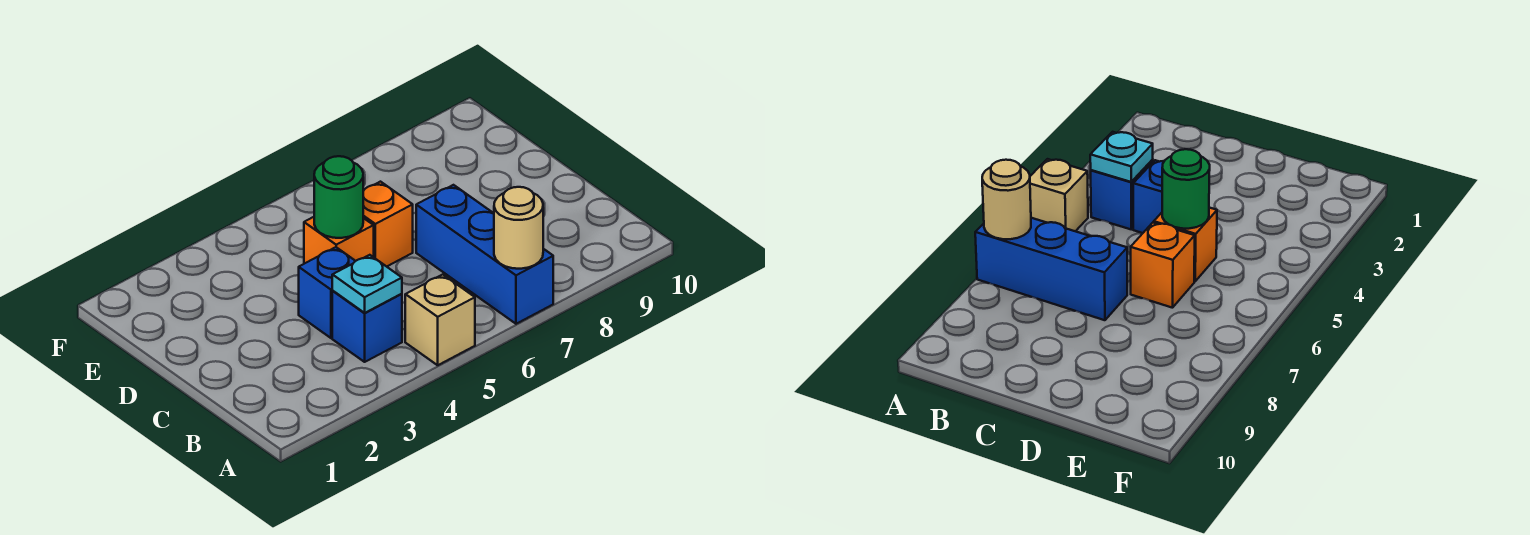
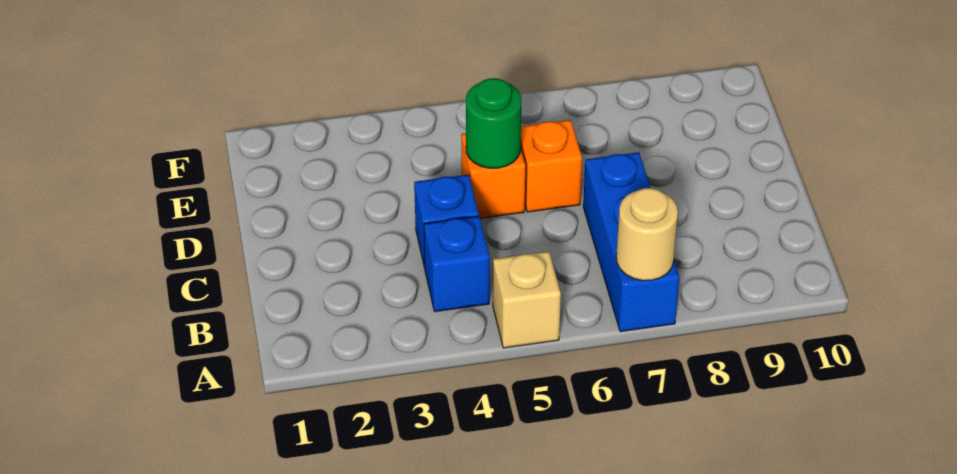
cyan 1x1 plate [332,255,402,313] -> none

